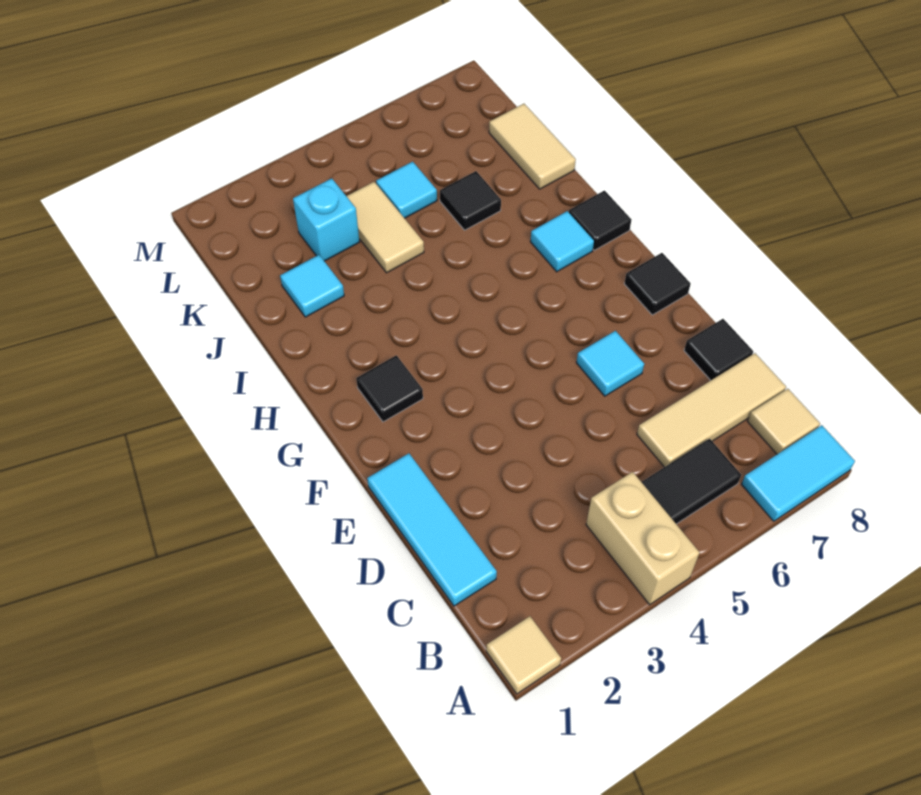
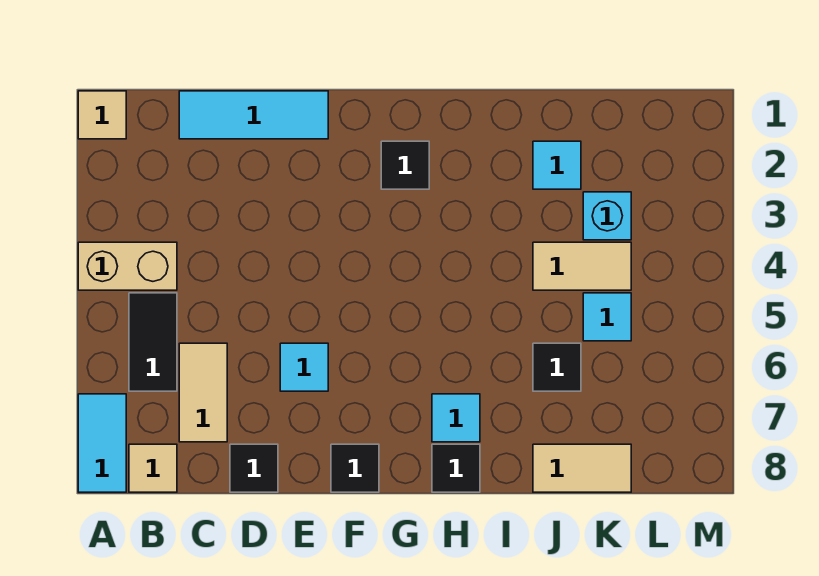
tan 1x3 tile [637,353,786,467] -> tan 1x2 tile [179,343,227,442]

